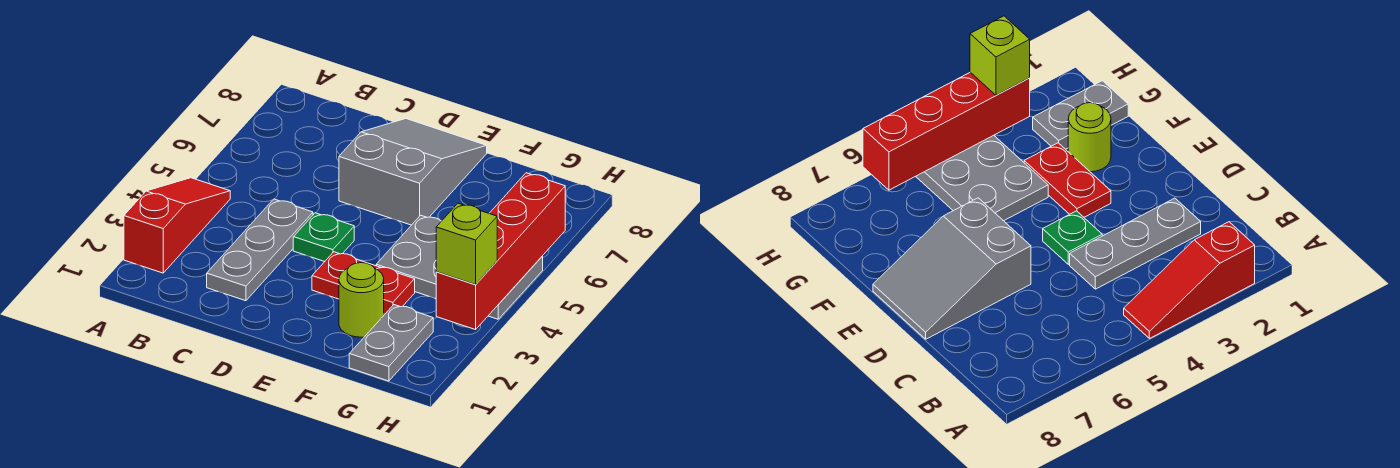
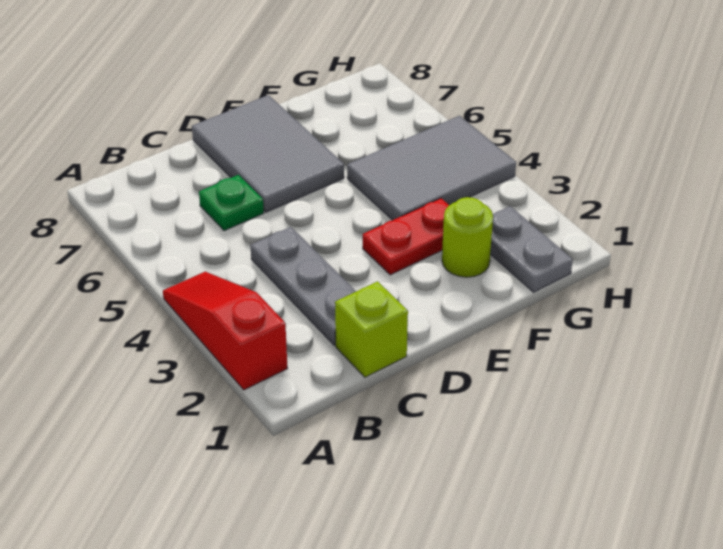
green 1x1 plate [293,213,354,262] -> green 1x1 plate moved to [199,175,264,231]
grey 2x3 slope [339,119,487,225] -> grey 2x3 tile [192,95,344,212]
grey 2x3 plate [376,215,543,319] -> grey 2x3 tile [347,116,516,220]
red 1x4 brick [436,173,565,330] -> none
lime 1x1 brick [436,203,497,285] -> lime 1x1 brick moved to [335,281,408,377]

